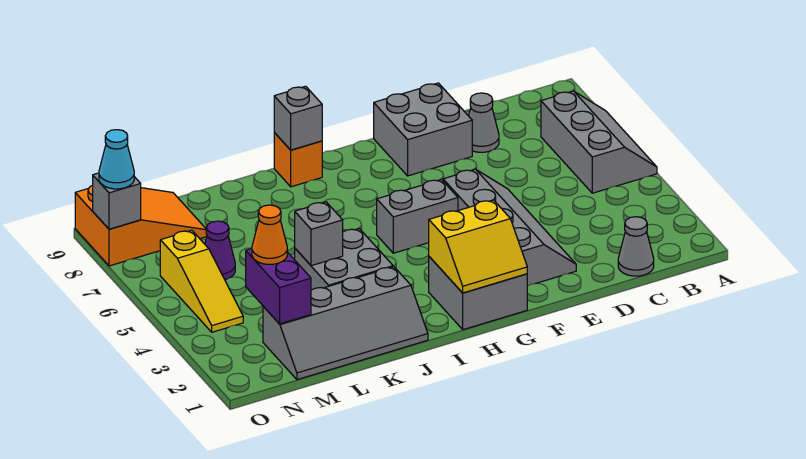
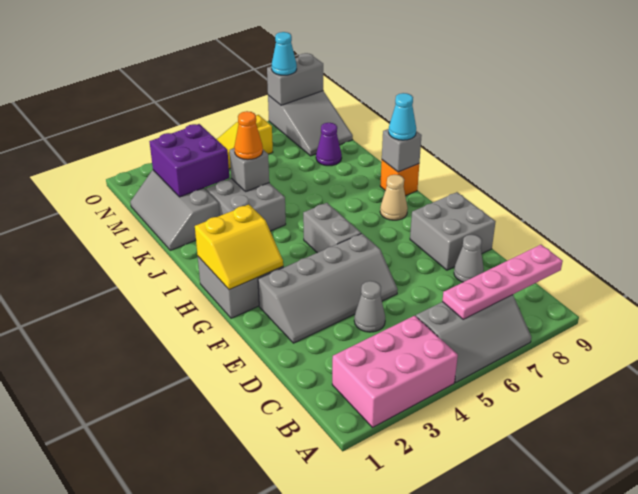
none -> pink 2x3 brick [332,316,458,428]
none -> pink 1x4 plate [442,245,563,319]
grey 1x1 cone [618,217,654,276] -> grey 1x1 cone moved to [354,281,385,332]
yellow 2x2 slope [429,200,527,293] -> yellow 2x2 slope turned to [195,205,283,290]
none -> tan 1x1 cone [380,175,408,220]
none -> cyan 1x1 cone [389,93,416,140]
grey 2x4 slope [263,267,428,380] -> grey 2x3 slope [130,170,220,250]
purple 1x2 brick [246,249,311,324] -> purple 2x2 brick [149,124,229,197]
orange 1x1 cone [252,205,287,264] -> orange 1x1 cone moved to [234,111,263,160]
purple 1x1 cone [205,221,235,280] -> purple 1x1 cone moved to [316,123,342,166]
orange 2x3 slope [75,185,207,266] -> grey 2x3 slope [268,91,353,156]
grey 1x1 brick [93,173,141,229] -> grey 1x2 brick [267,53,323,105]

